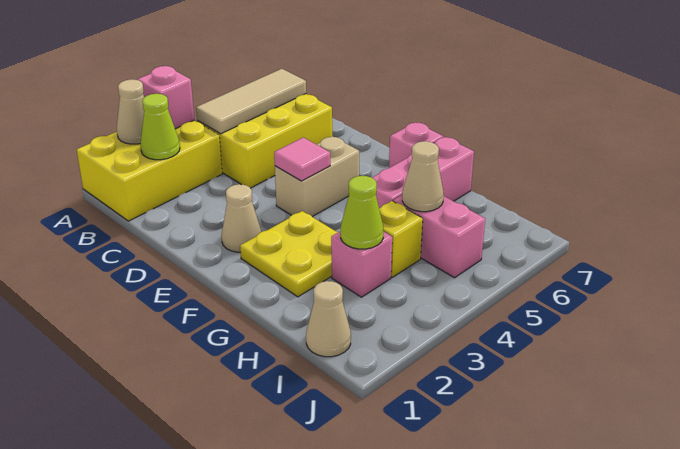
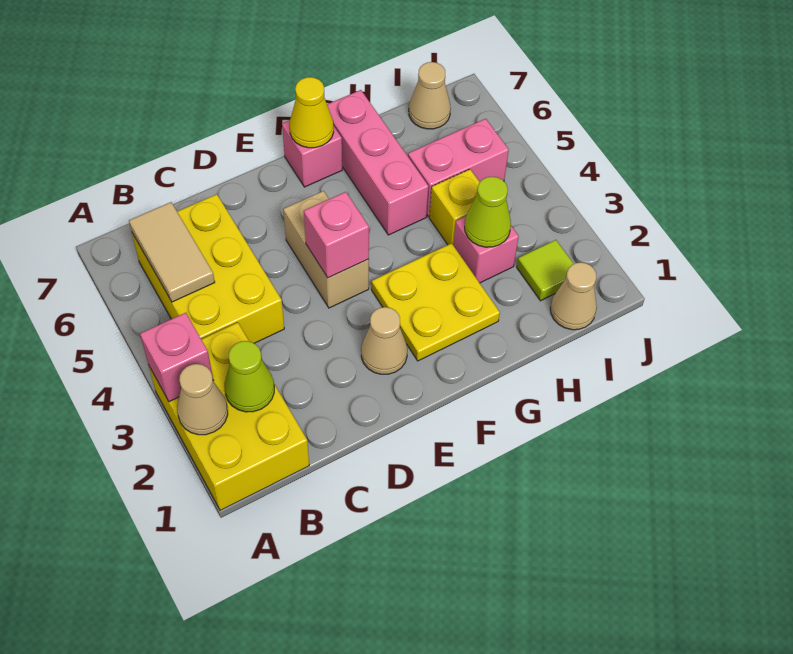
tan 1x3 tile [196,69,306,134] -> tan 1x2 tile [129,202,215,302]
pink 1x1 tile [274,137,330,181] -> pink 1x1 brick [304,192,369,278]
none -> yellow 1x1 cone [290,77,334,148]
tan 1x1 cone [402,141,444,212] -> tan 1x1 cone moved to [409,62,451,129]
none -> lime 1x1 tile [517,240,574,301]

